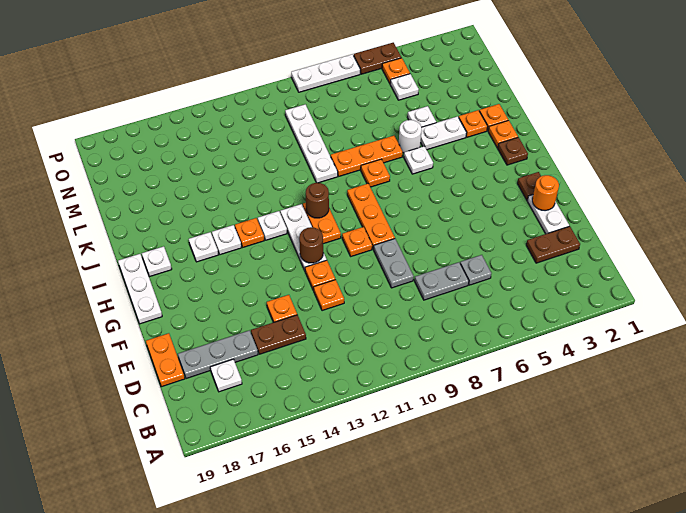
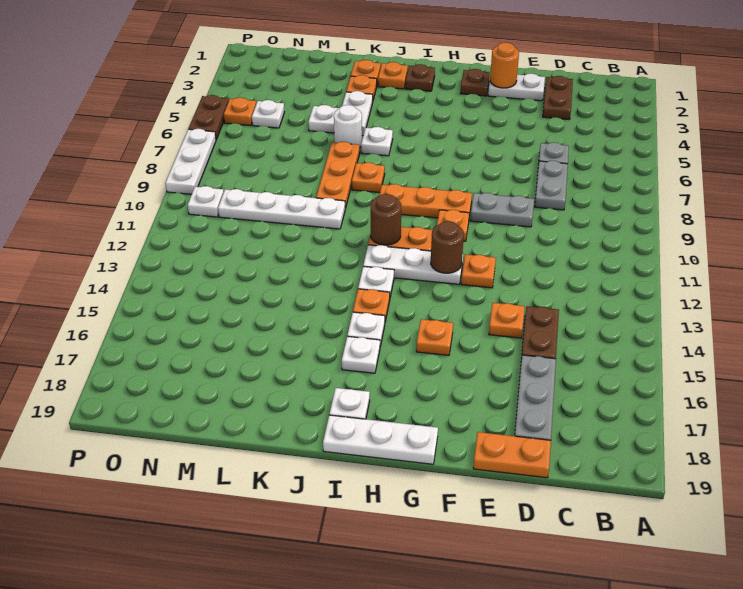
white 1x1 plate [210,359,242,392] -> white 1x1 plate moved to [188,186,224,217]
orange 1x1 plate [313,280,344,311] -> orange 1x1 plate moved to [416,319,453,355]

